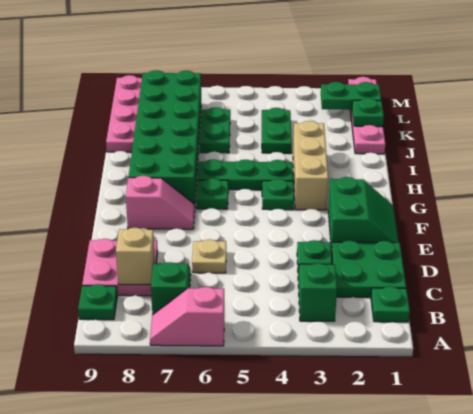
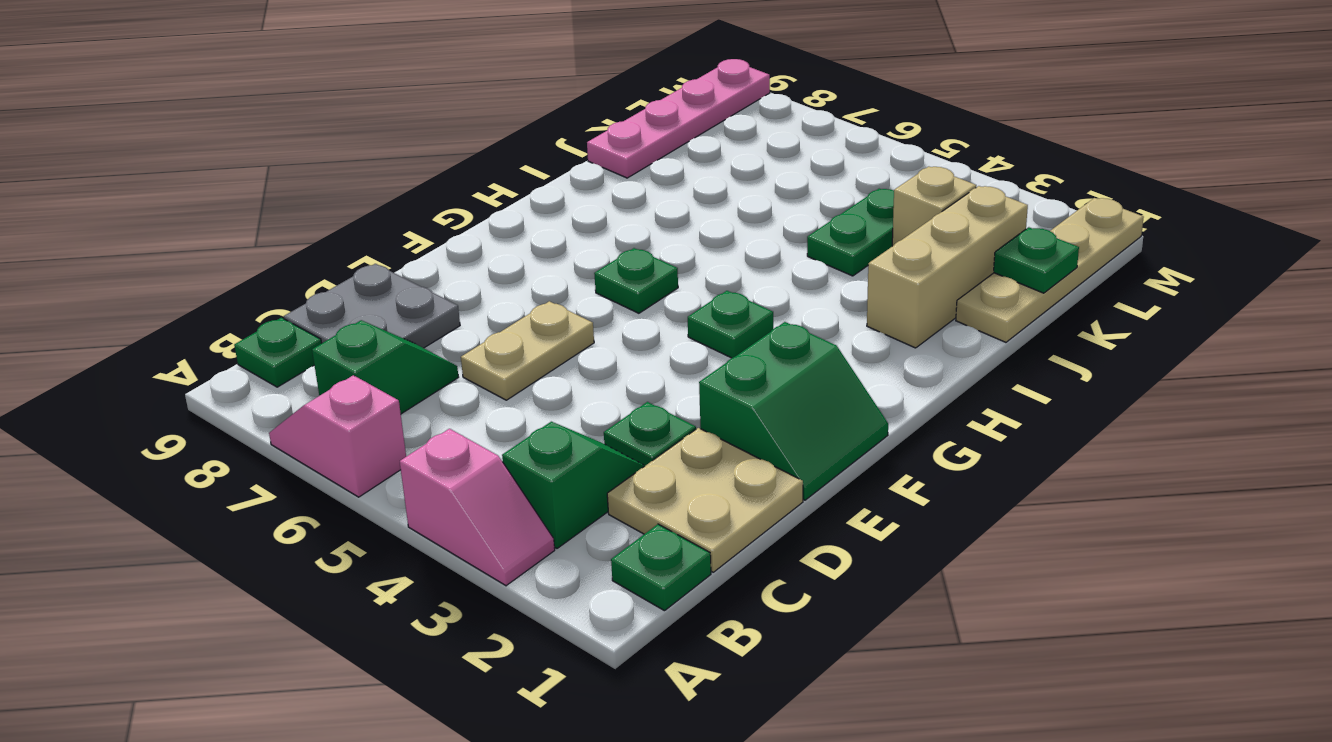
green 2x2 plate [331,240,406,297] -> tan 2x2 plate [607,428,803,572]
pink 2x2 plate [82,239,158,296] -> grey 2x2 plate [284,264,460,348]
tan 1x1 brick [116,228,155,285] -> tan 1x1 brick moved to [892,167,976,246]
tan 1x1 plate [192,239,226,273] -> tan 1x2 plate [461,301,594,400]
pink 1x2 slope [126,176,195,229] -> pink 1x2 slope moved to [400,429,555,586]
tan 1x3 brick [293,121,328,210] -> tan 1x3 brick moved to [867,186,1028,348]
green 2x6 brick [129,70,201,204] -> none
green 1x3 plate [197,159,293,190] -> none
pink 1x4 plate [348,77,385,154] -> tan 1x4 plate [956,198,1144,342]
green 1x2 plate [200,107,230,153] -> none
green 1x2 plate [321,82,381,110] -> none

